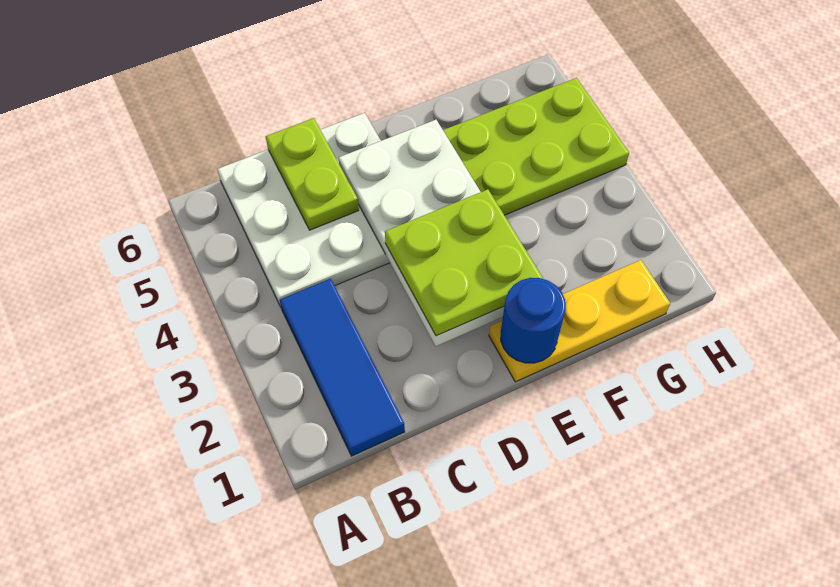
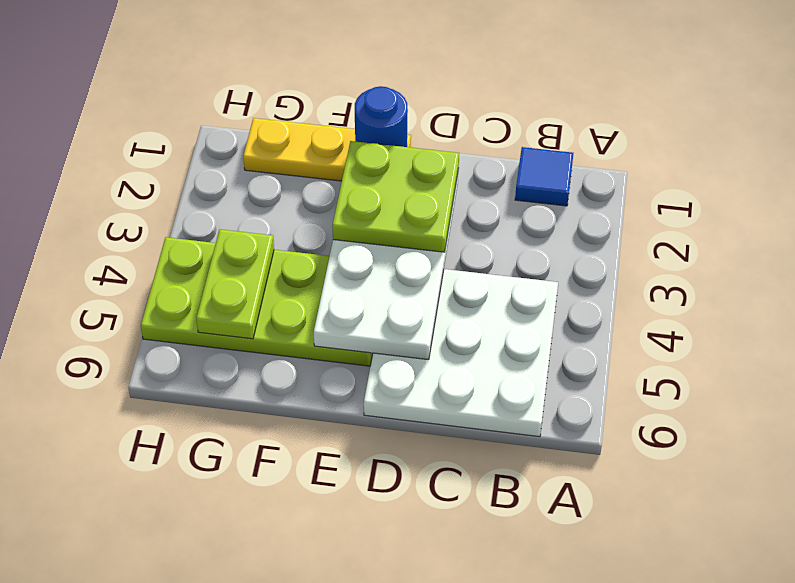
blue 1x3 tile [280,279,405,456] -> blue 1x1 tile [515,147,573,206]
lime 1x2 plate [266,118,359,230] -> lime 1x2 plate moved to [196,229,274,339]

